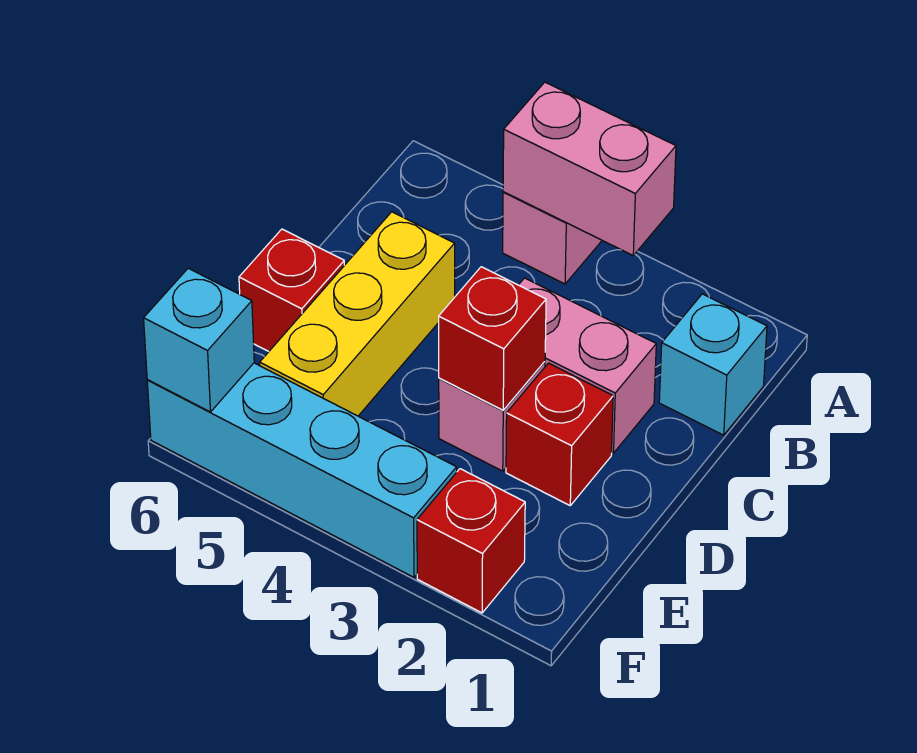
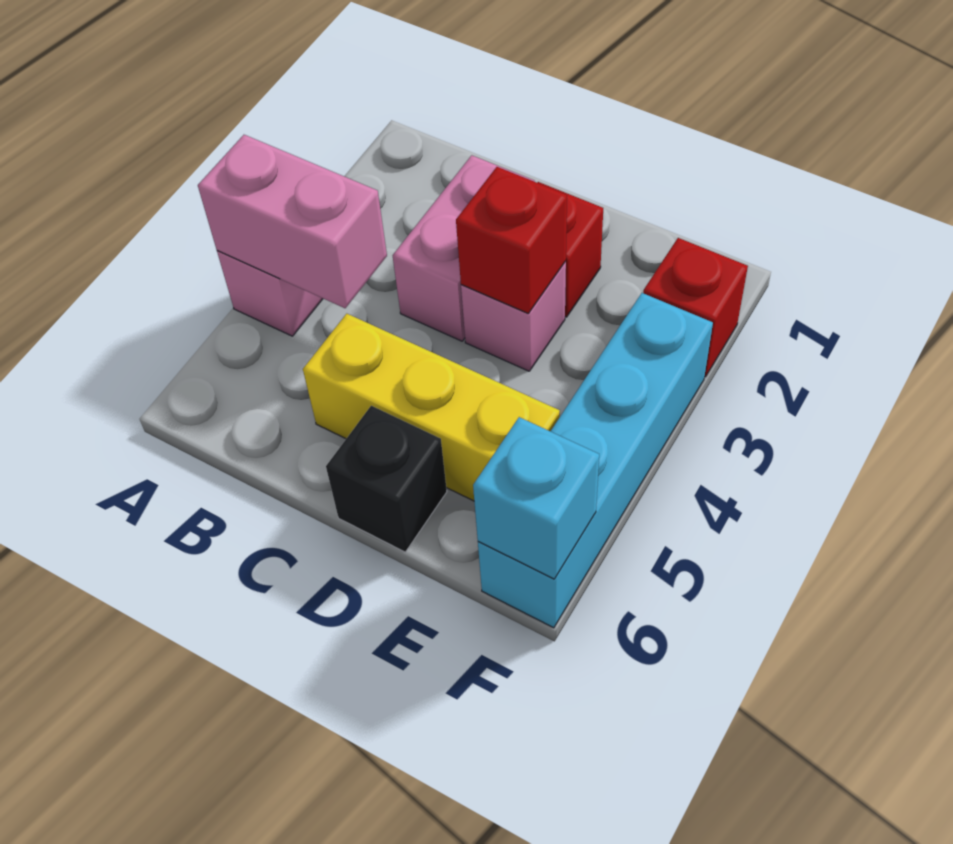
pink 1x2 brick [503,82,676,255] -> pink 1x2 brick turned to [198,135,387,308]
cyan 1x1 brick [659,294,767,435] -> none
red 1x1 brick [239,229,344,351] -> black 1x1 brick [326,406,447,552]

